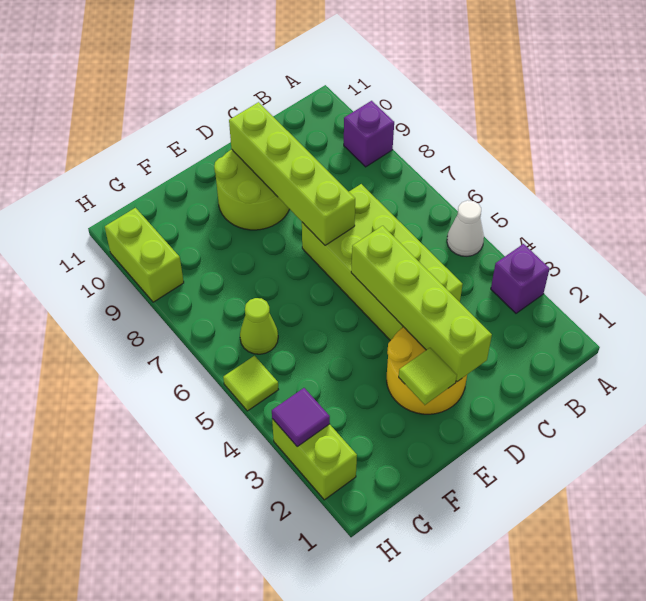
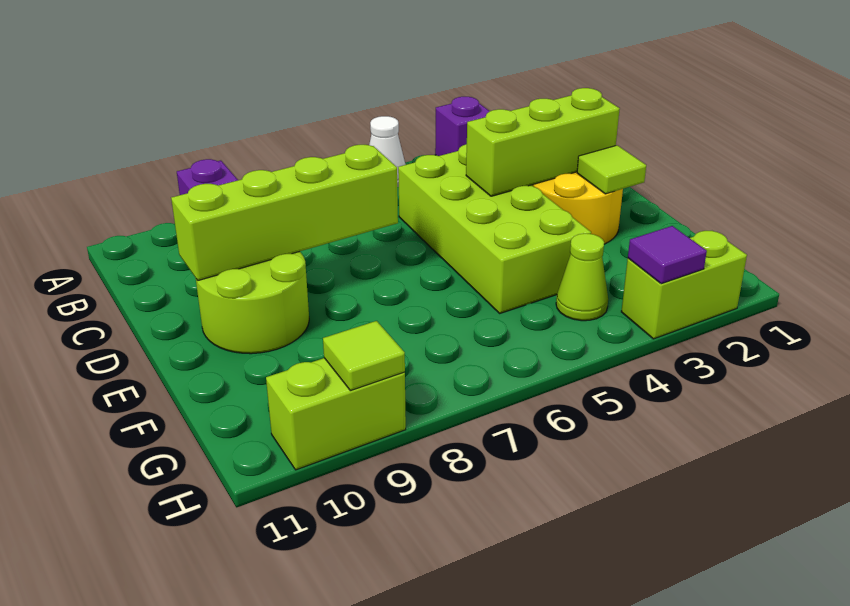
lime 2x4 brick [302,184,463,341] -> lime 2x4 brick turned to [398,144,591,313]
lime 1x4 brick [351,226,492,382] -> lime 1x3 brick [466,88,620,196]
lime 1x1 cone [240,298,278,354] -> lime 1x1 cone moved to [556,233,608,321]
lime 1x1 tile [223,356,279,411] -> lime 1x1 tile moved to [323,321,405,391]

